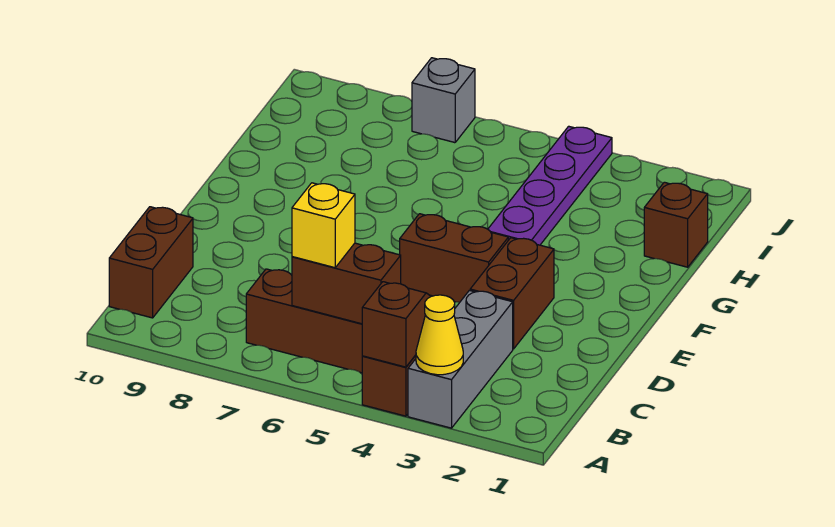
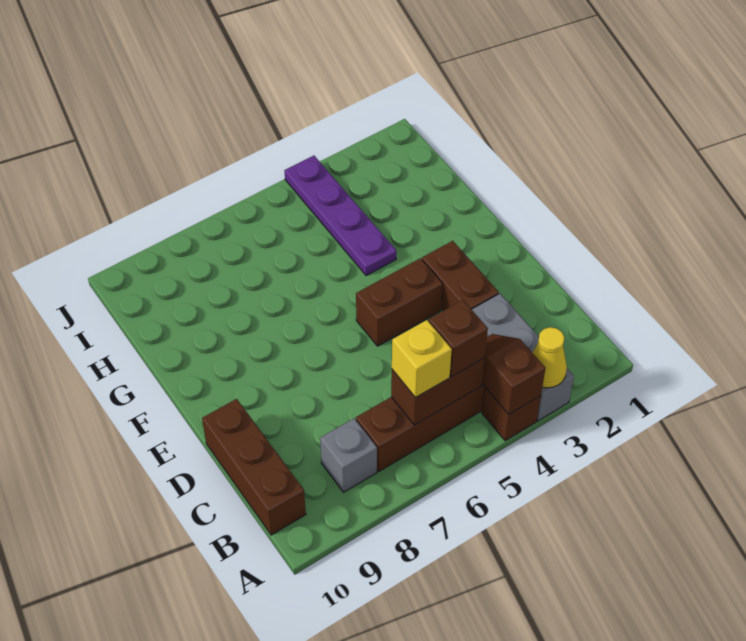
brown 1x2 brick [109,207,193,318] -> brown 1x3 brick [202,399,306,535]
brown 1x1 brick [644,182,708,267] -> brown 1x1 brick moved to [429,300,488,377]
grey 1x1 brick [412,58,475,143] -> grey 1x1 brick moved to [320,418,377,492]

